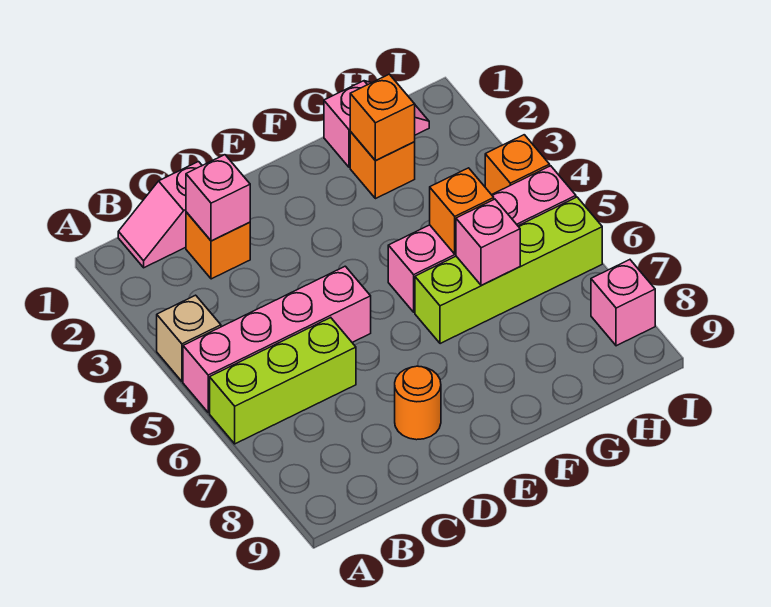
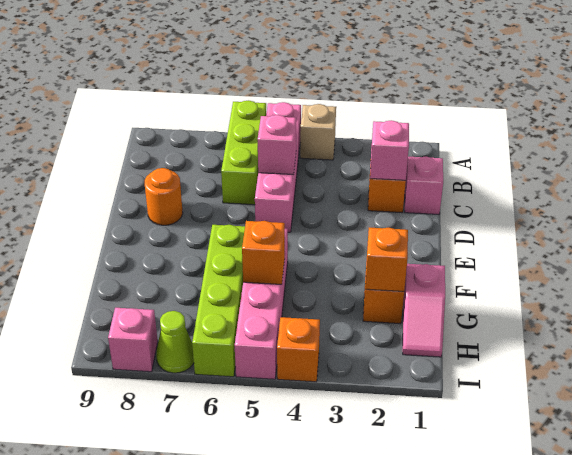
pink 1x1 brick [456,199,520,286] -> pink 1x1 brick moved to [258,115,296,175]
none -> lime 1x1 cone [156,311,194,373]

